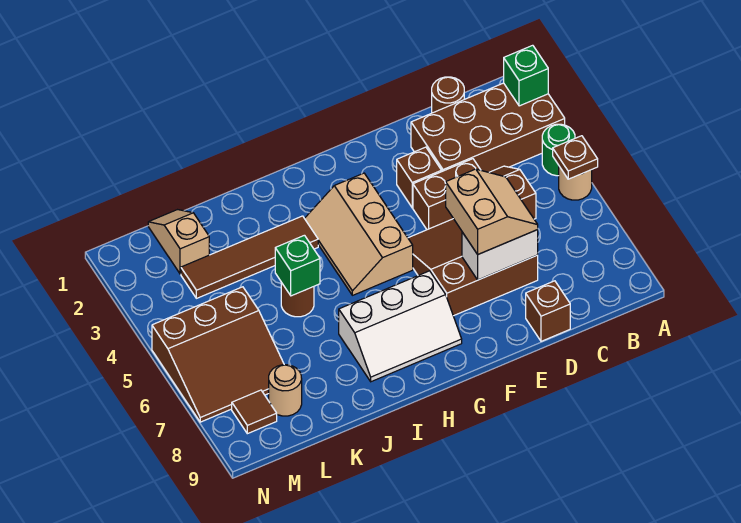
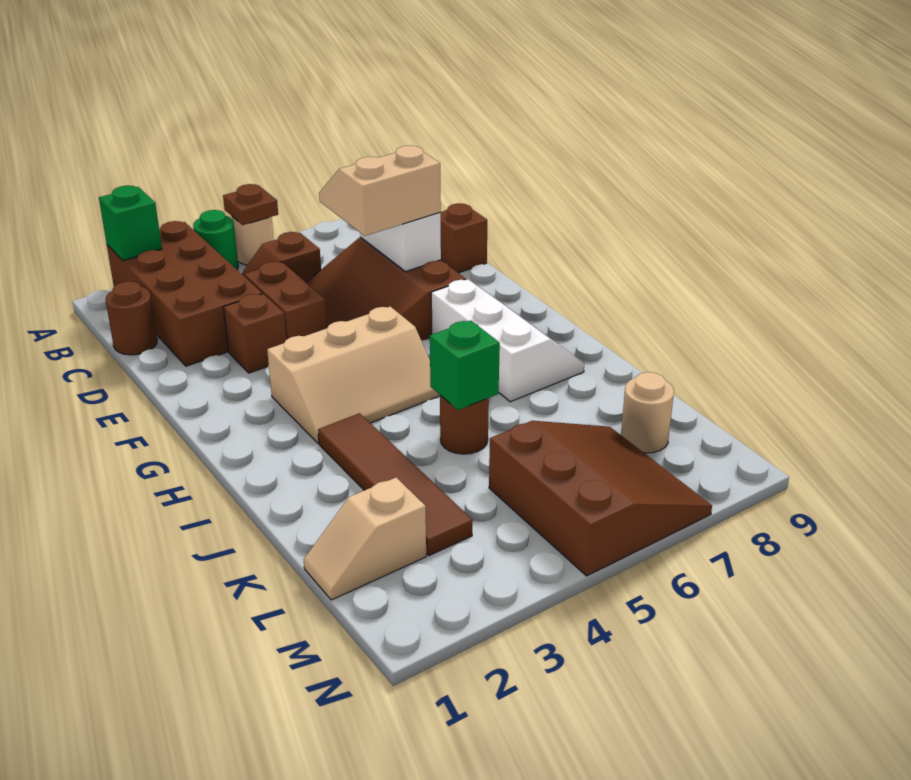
brown 1x1 tile [232,390,277,434] -> none

